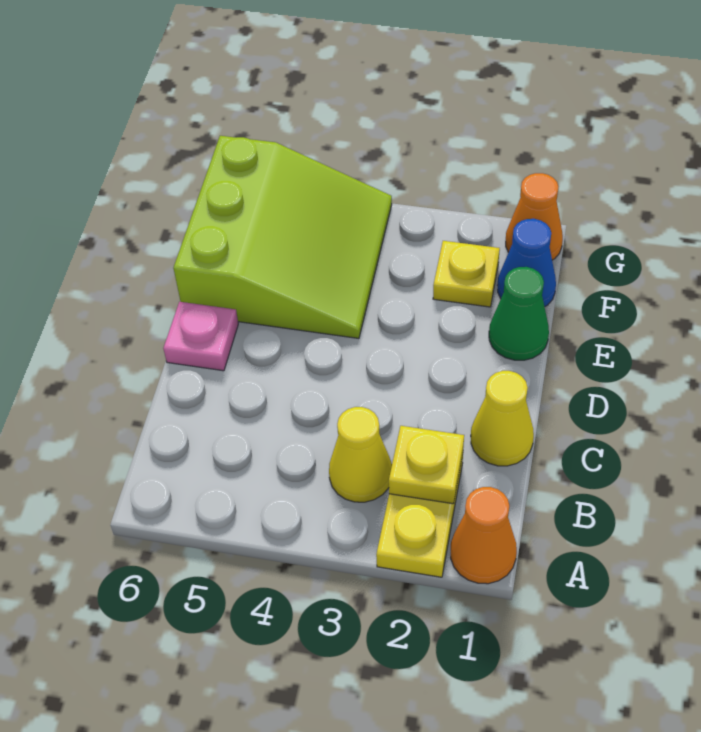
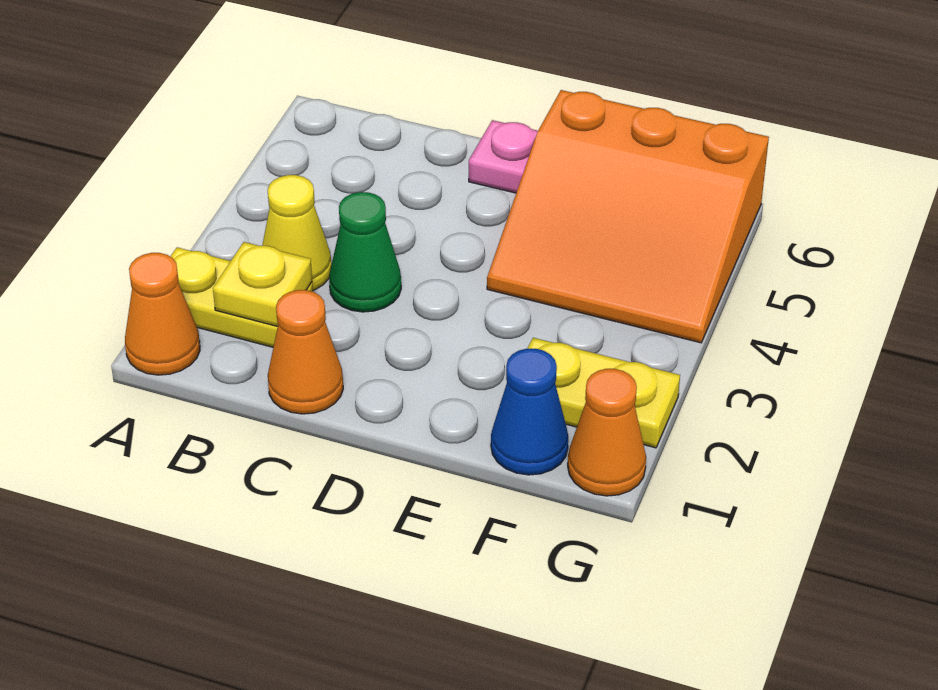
yellow 1x1 cone [471,371,534,466] -> orange 1x1 cone [268,290,343,414]
green 1x1 cone [489,267,549,360] -> green 1x1 cone moved to [329,192,401,312]
lime 3x3 slope [173,136,392,338] -> orange 3x3 slope [487,90,769,343]
yellow 1x1 plate [433,241,500,307] -> yellow 1x2 plate [527,338,680,448]

